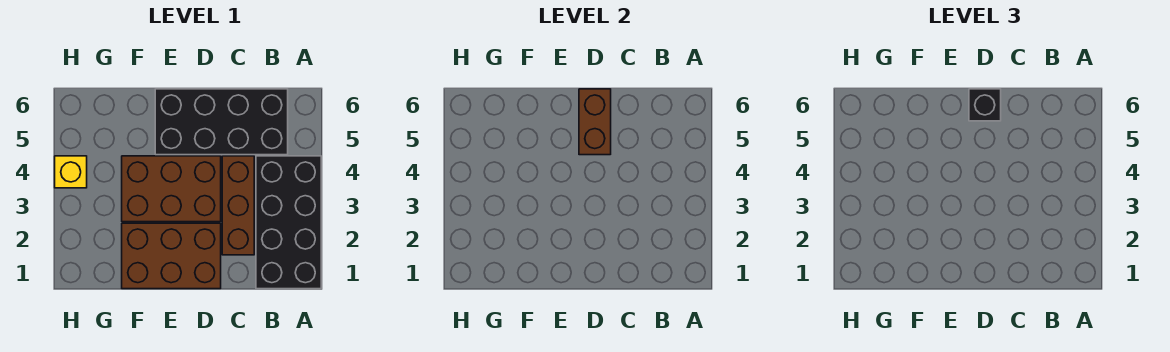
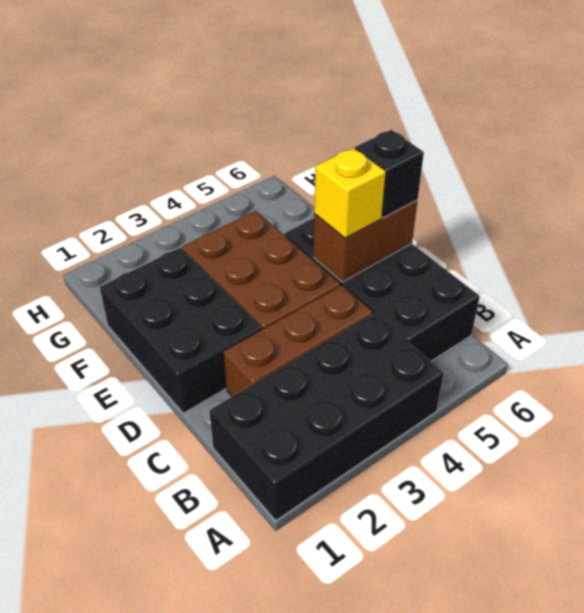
brown 2x3 brick [122,223,221,289] -> black 2x3 brick [100,248,262,413]
yellow 1x1 brick [55,156,87,188] -> yellow 1x1 brick moved to [314,148,386,238]

